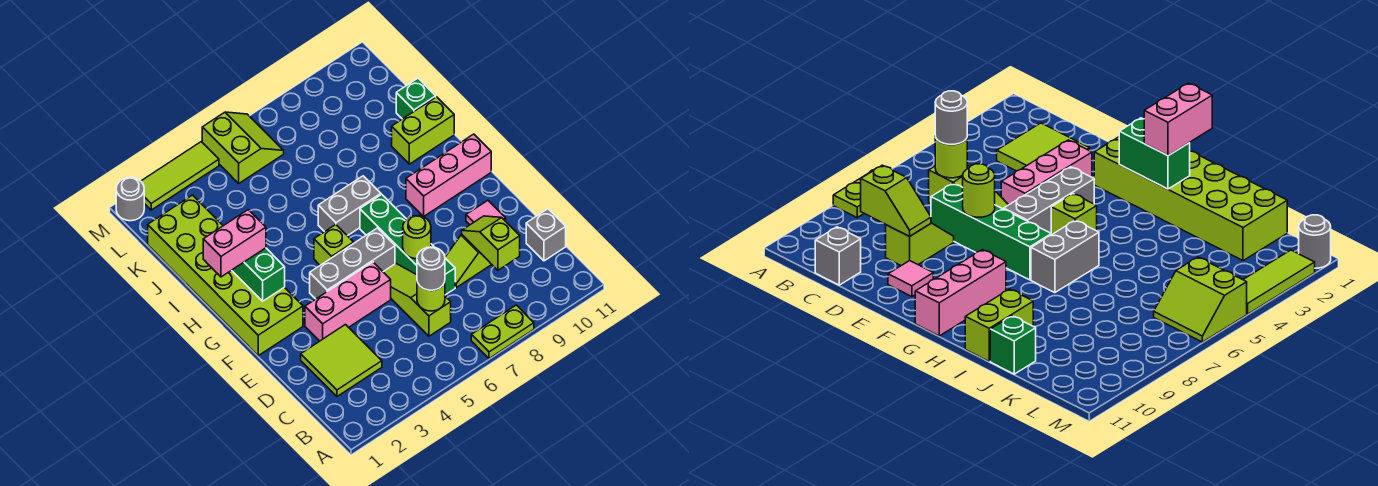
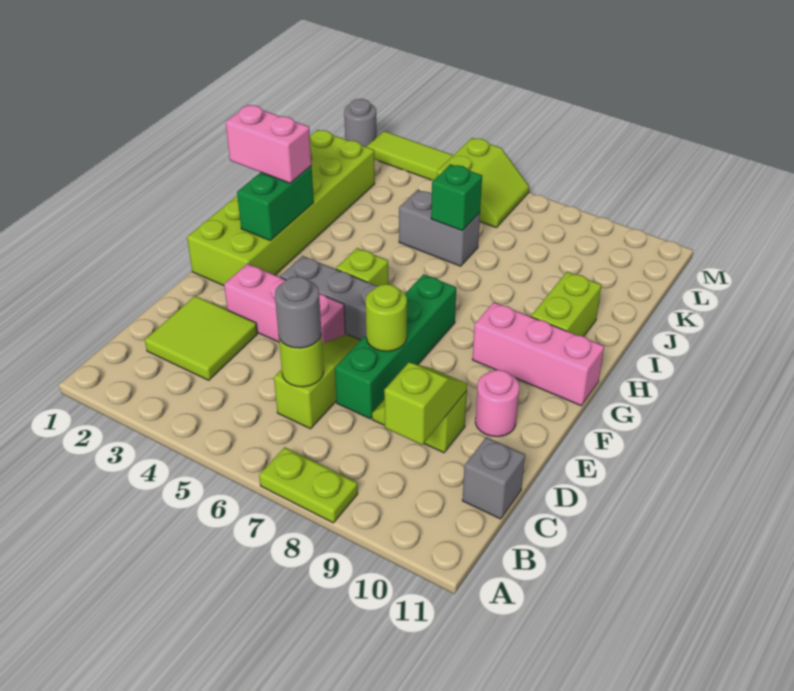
pink 1x1 tile [466,200,506,225] -> pink 1x1 round brick [475,370,519,437]
grey 1x2 brick [318,176,381,236] -> grey 1x2 brick moved to [399,190,480,266]
lime 1x2 brick [392,97,454,164] -> lime 1x2 brick turned to [531,272,601,336]
green 1x1 brick [396,78,436,119] -> green 1x1 brick moved to [431,164,482,231]

